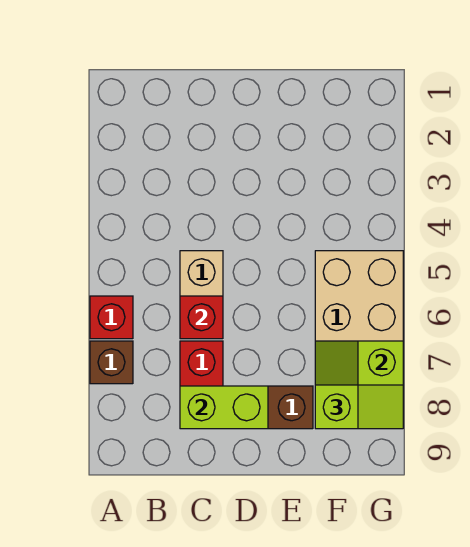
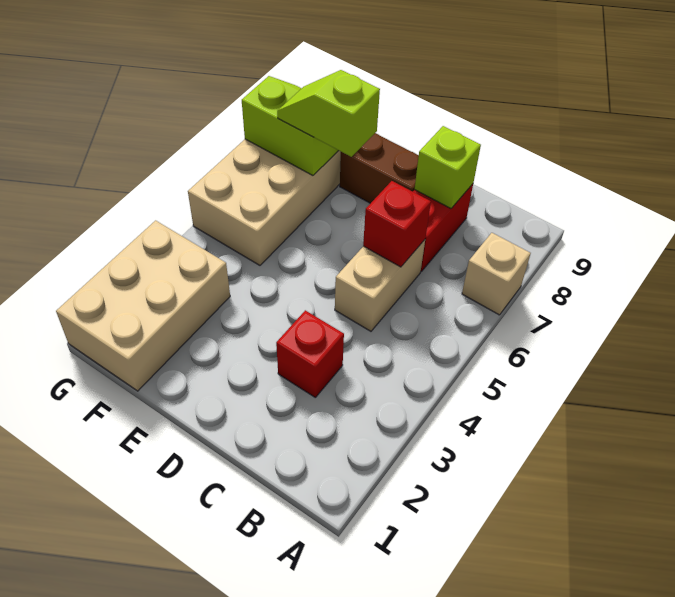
red 1x1 brick [90,296,133,339] -> red 1x1 brick moved to [276,310,344,397]
brown 1x1 brick [90,341,133,384] -> tan 1x1 brick [462,233,531,315]
lime 1x2 brick [180,386,268,429] -> lime 1x1 brick [415,126,481,208]
none -> tan 2x3 brick [56,220,230,391]
lime 1x2 slope [315,341,358,429] -> lime 1x2 slope turned to [277,70,380,157]

